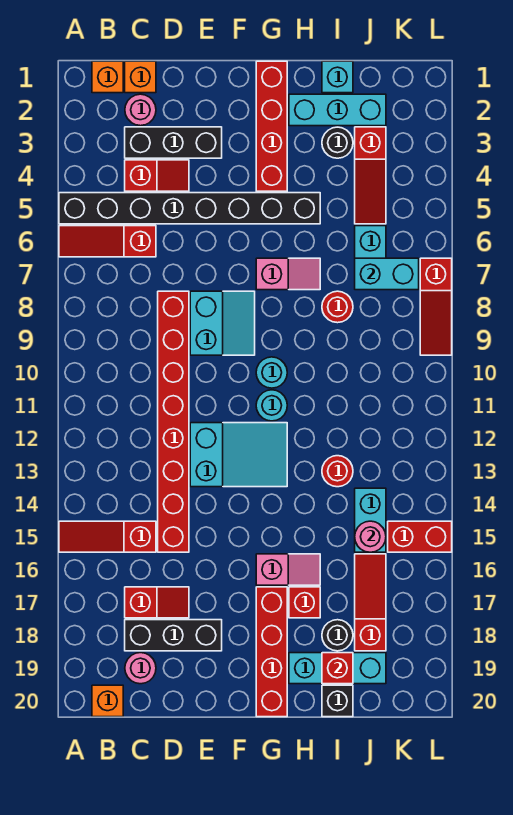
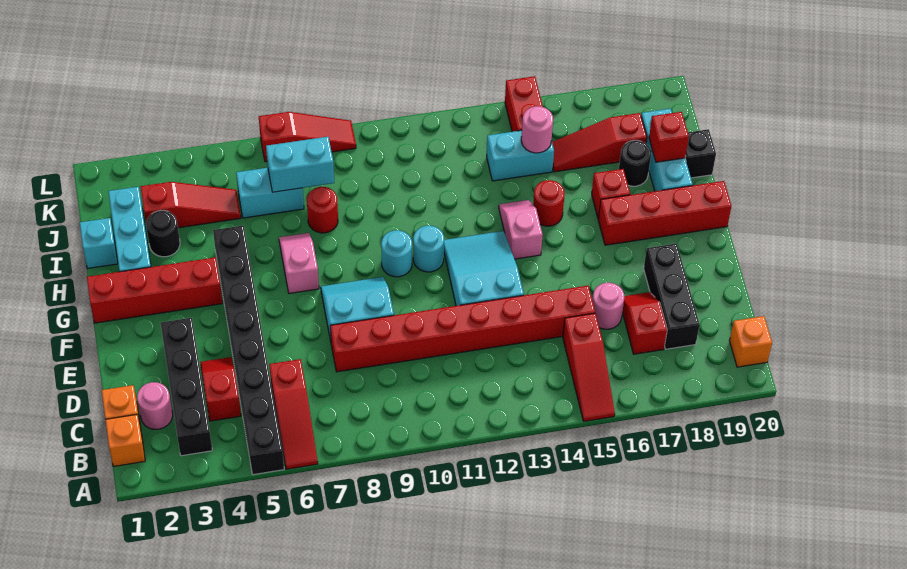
black 1x3 brick [125,127,222,158] -> black 1x4 brick [161,318,212,456]
pink 1x1 round brick [125,653,156,684] -> pink 1x1 round brick moved to [592,283,624,329]
pink 1x2 slope [256,554,320,585] -> pink 1x2 slope moved to [499,200,543,259]
red 1x1 round brick [322,456,353,487] -> red 1x1 round brick moved to [533,180,565,226]
cyan 1x2 brick [355,258,419,290] -> cyan 1x2 brick turned to [266,137,334,192]

